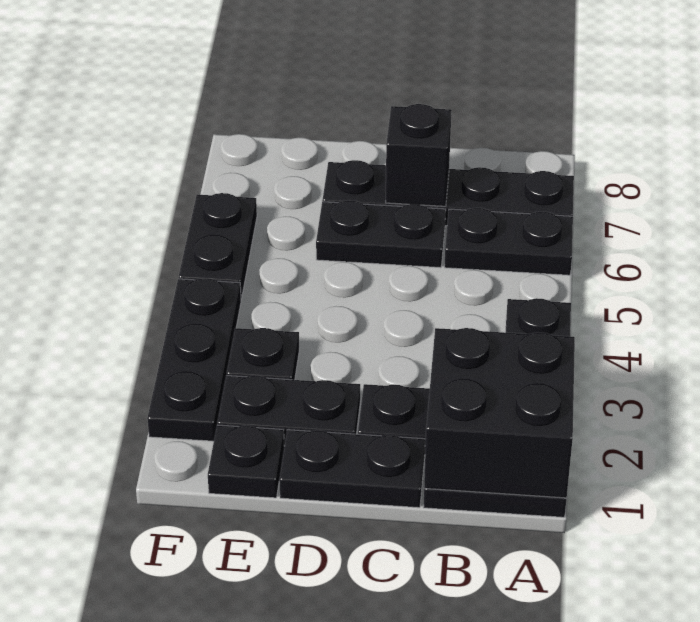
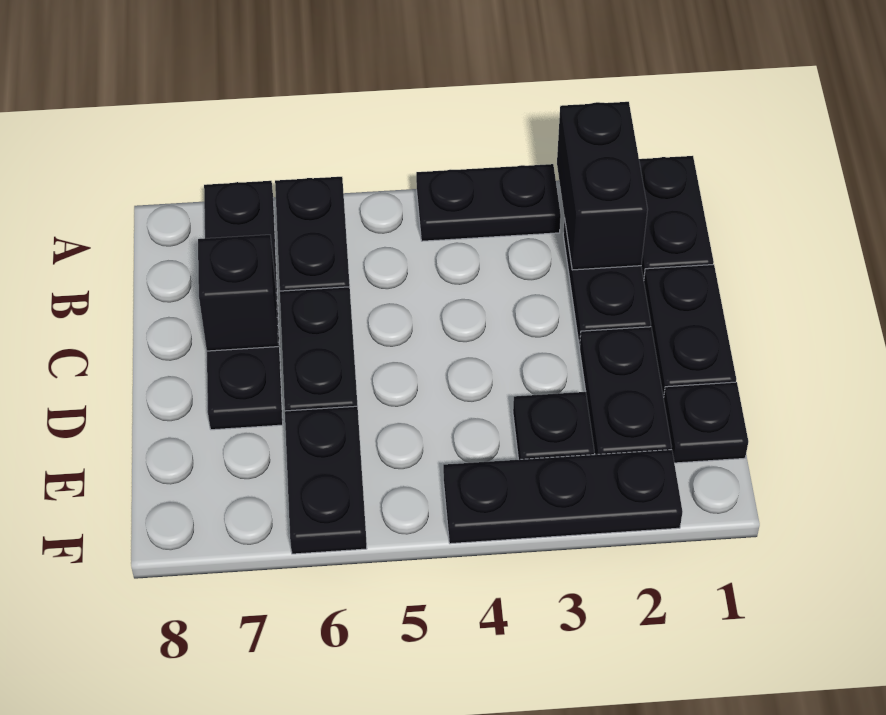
black 2x2 brick [424,328,575,498] -> black 1x2 brick [557,102,648,270]
black 1x2 plate [179,193,257,299] -> black 1x2 plate turned to [285,406,367,554]

